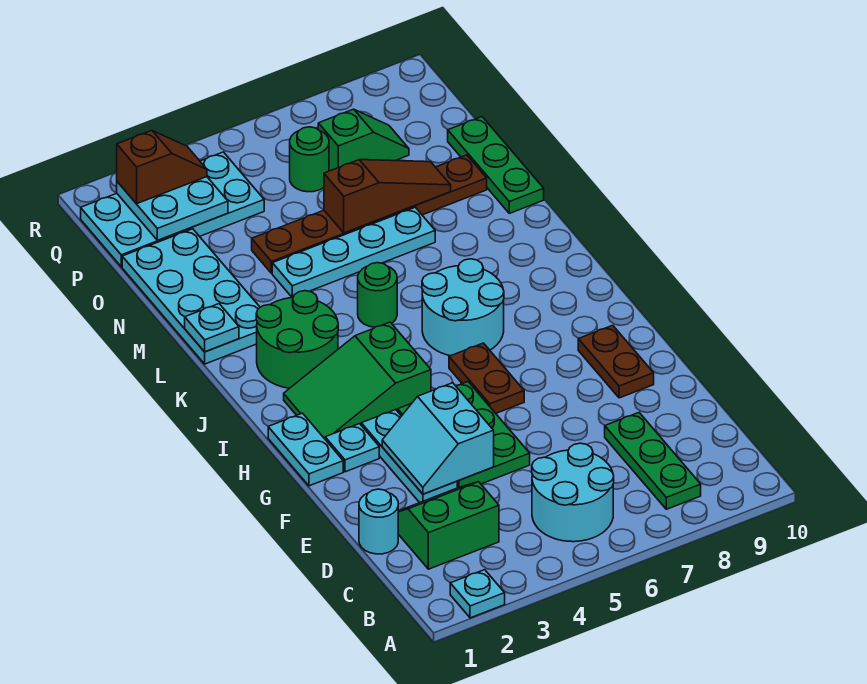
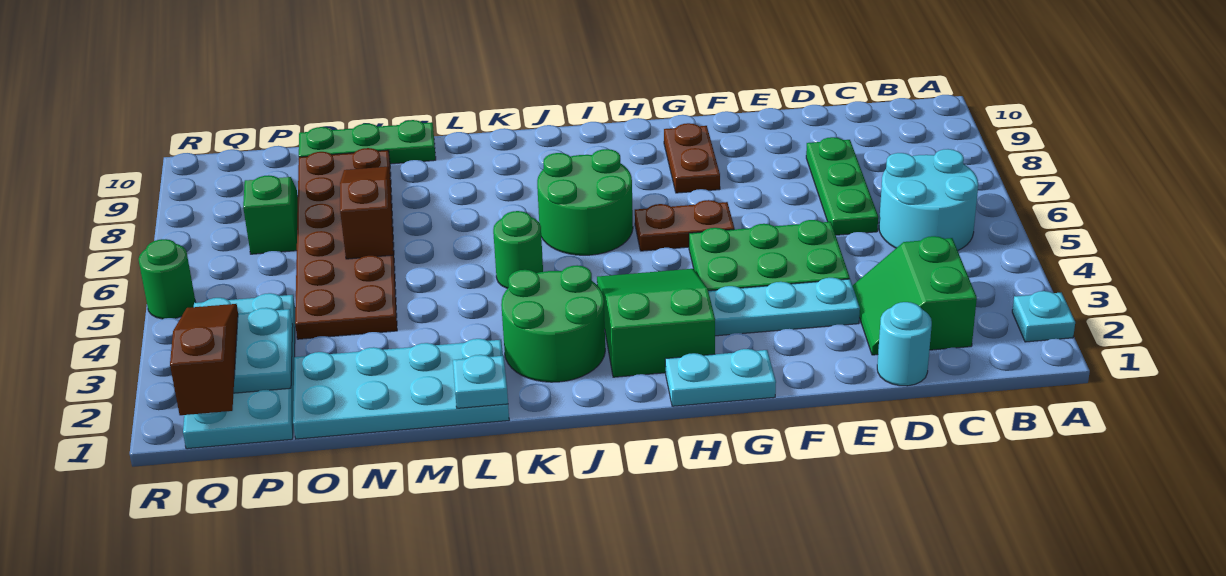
green 1x3 plate [605,413,701,509] -> green 1x3 plate turned to [806,137,878,235]
cyan 2x2 slope [382,383,494,494] -> none
brown 1x2 plate [578,325,654,398] -> brown 1x2 plate turned to [664,123,720,193]
cyan 1x1 plate [325,424,379,472] -> none
green 2x3 slope [284,322,431,439] -> green 2x3 slope turned to [597,269,715,377]
cyan 2x2 round brick [422,259,504,356] -> green 2x2 round brick [537,149,633,255]
cyan 1x4 plate [272,207,435,298] -> none
brown 1x6 plate [252,155,487,273] -> brown 2x6 plate [295,148,397,339]
green 1x1 round brick [290,127,329,192] -> green 1x1 round brick moved to [138,239,196,319]
brown 1x2 slope [117,130,207,204] -> brown 1x3 slope [170,304,238,415]

